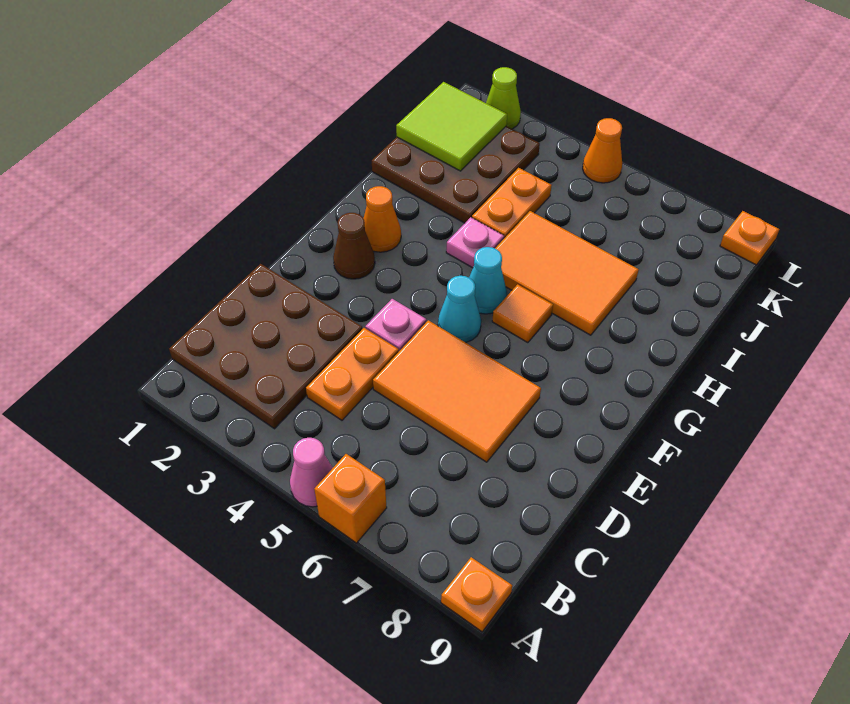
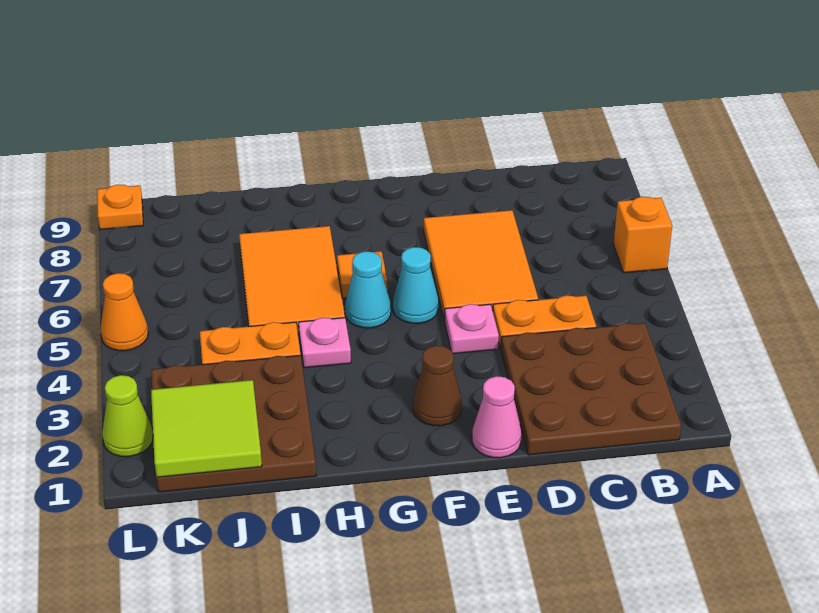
pink 1x1 cone [290,438,333,507] -> pink 1x1 cone moved to [472,376,522,458]
orange 1x1 plate [441,557,512,632] -> none
orange 1x1 cone [363,186,401,252] -> none

